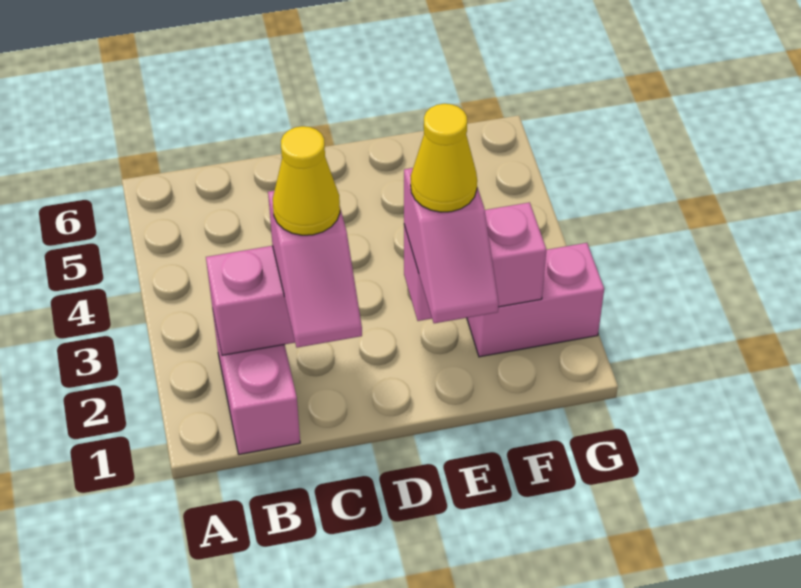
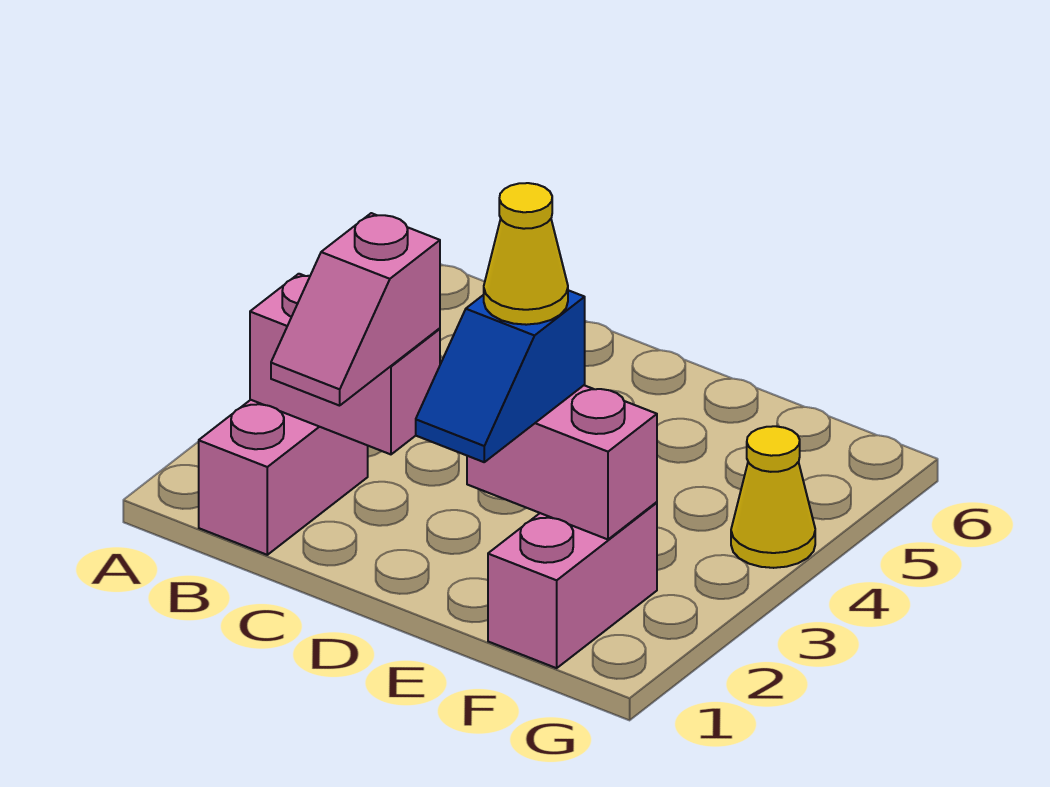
yellow 1x1 cone [273,126,340,235] -> yellow 1x1 cone moved to [731,426,815,568]
pink 1x2 slope [404,168,499,323] -> blue 1x2 slope [416,290,585,462]
pink 1x2 brick [467,243,604,357] -> pink 1x2 brick turned to [488,502,657,668]

